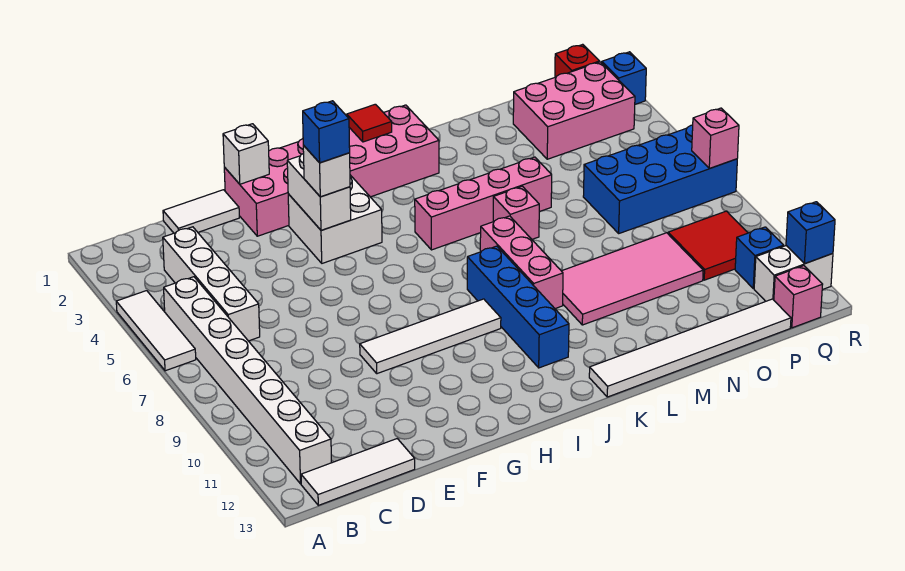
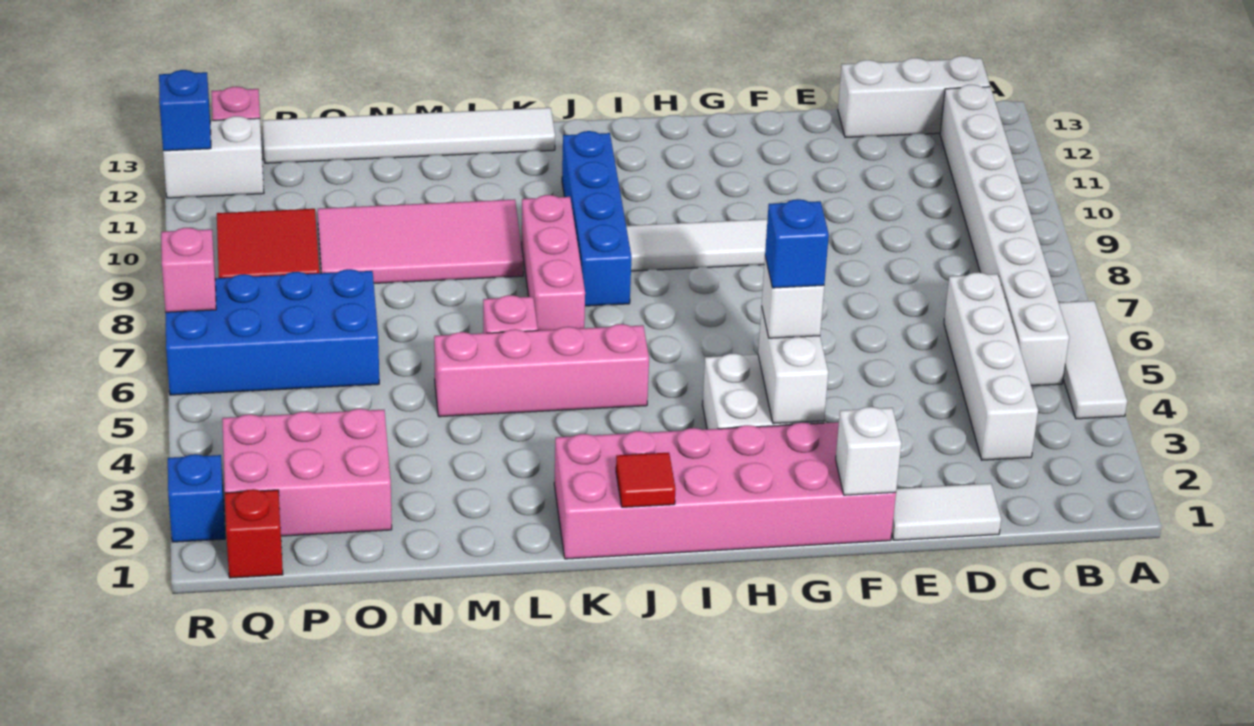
white 1x3 tile [301,439,415,505] -> white 1x3 brick [838,56,990,137]
blue 1x1 brick [735,227,784,288] -> none

